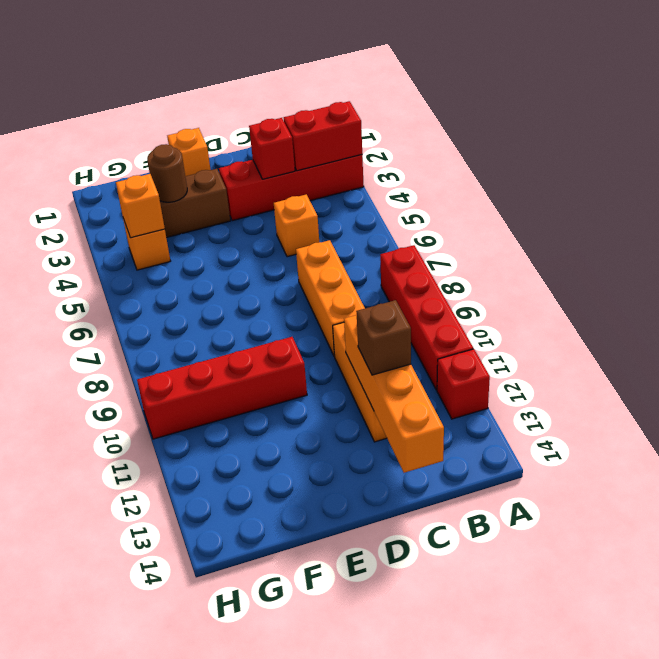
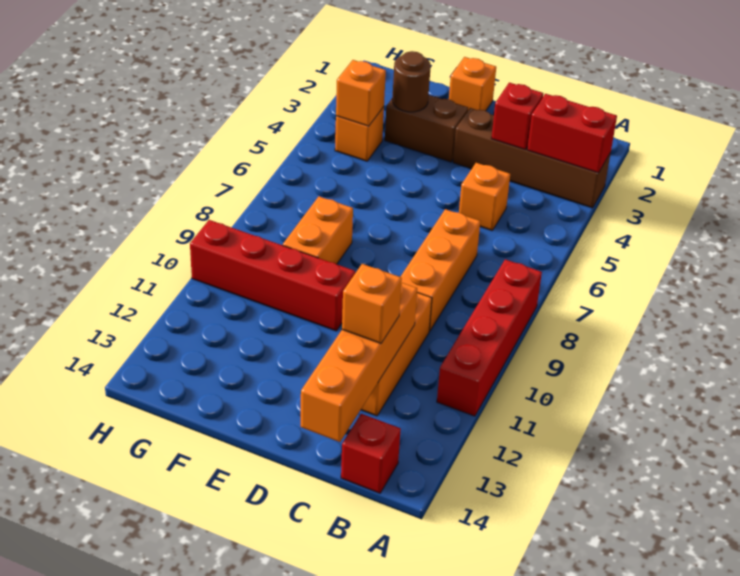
red 1x4 brick [219,155,364,221] -> brown 1x4 brick [453,108,611,208]
red 1x1 brick [437,349,490,419] -> red 1x1 brick moved to [341,414,401,493]
brown 1x1 brick [356,300,411,375] -> orange 1x1 brick [342,264,402,343]
none -> orange 1x2 brick [283,196,353,264]

